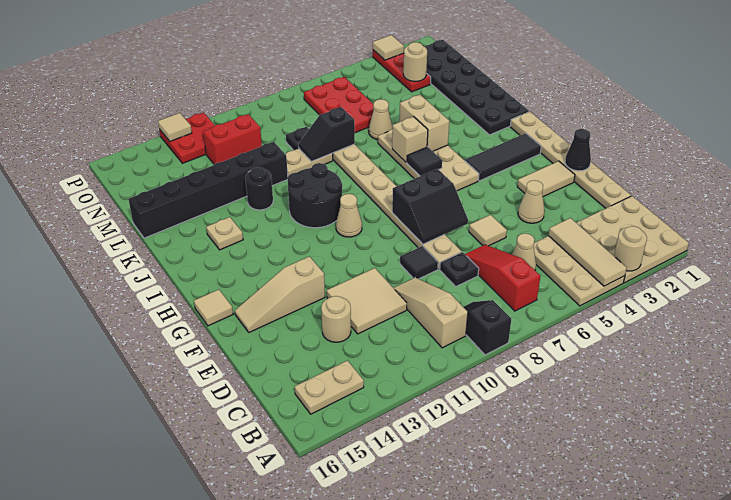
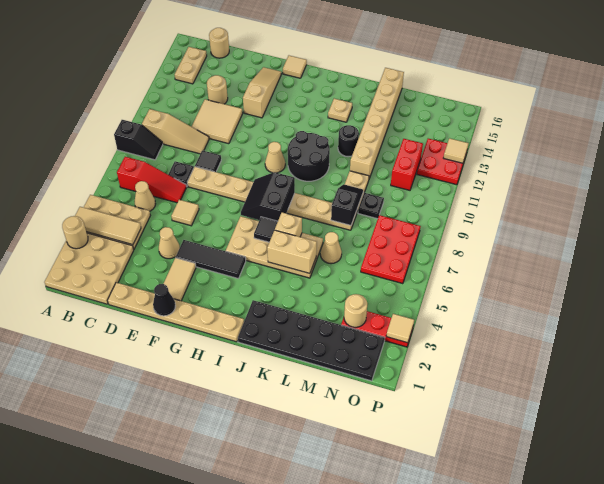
none -> tan 1x1 round brick [209,28,229,58]
black 2x2 slope [392,169,468,244] -> black 2x2 slope moved to [241,172,295,221]
black 1x3 tile [465,133,541,181] -> black 1x3 tile turned to [176,240,246,279]
black 1x6 brick [128,142,288,238] -> tan 1x6 brick [350,68,404,178]
red 2x3 plate [304,77,374,133] -> red 2x3 plate turned to [361,215,421,284]

